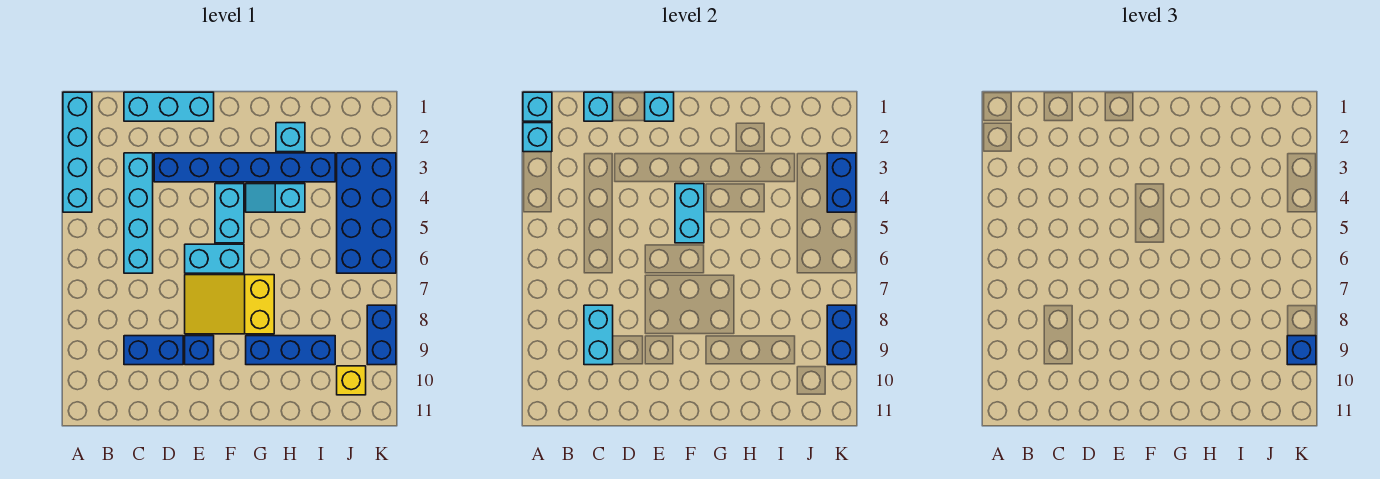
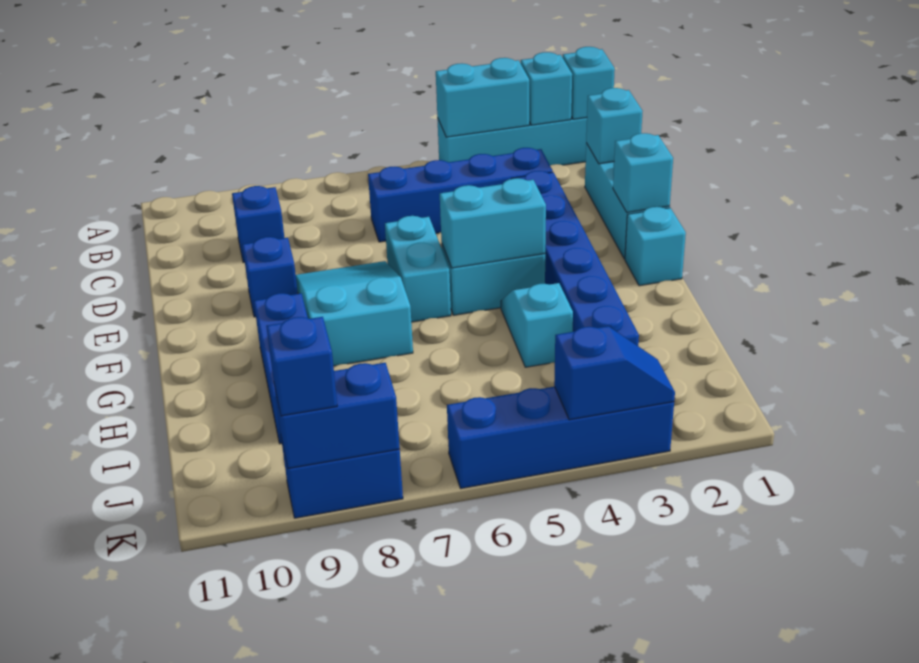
cyan 1x4 brick [124,153,153,273] -> blue 1x4 brick [368,148,553,242]
cyan 1x2 brick [584,305,613,365] -> cyan 1x2 brick moved to [436,58,529,137]
blue 1x2 brick [124,336,183,365] -> blue 1x1 brick [232,186,284,263]
yellow 2x3 slope [185,275,274,334] -> cyan 2x3 slope [296,261,413,366]
cyan 1x1 brick [276,123,305,152] -> cyan 1x1 brick moved to [625,207,686,286]
blue 2x4 brick [337,153,396,273] -> blue 1x4 brick [447,387,674,488]
yellow 1x1 brick [337,366,366,395] -> none
blue 1x2 brick [827,153,856,212] -> blue 1x2 slope [554,326,675,420]

